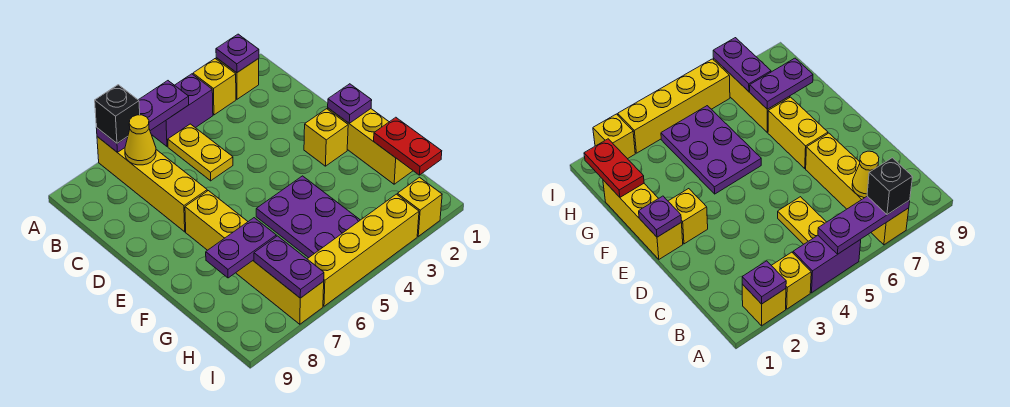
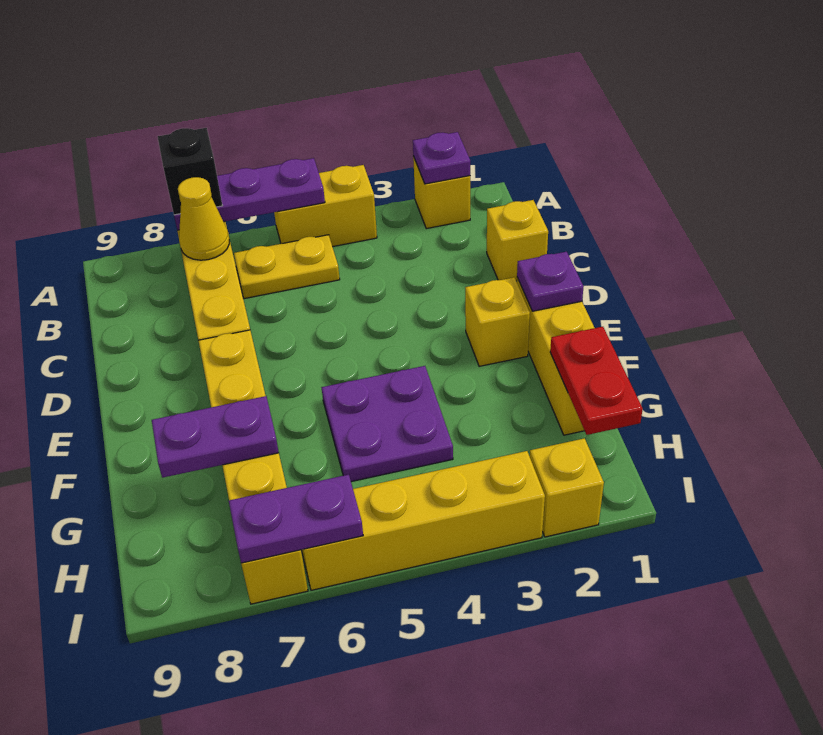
yellow 1x1 brick [193,59,236,115] -> yellow 1x1 brick moved to [487,200,548,281]
purple 1x2 brick [150,74,213,147] -> yellow 1x2 brick [274,165,377,247]
yellow 1x2 plate [168,124,233,181] -> yellow 1x2 plate turned to [234,235,340,299]
purple 2x3 plate [256,176,360,258] -> purple 2x2 plate [321,366,453,482]
purple 1x2 plate [254,236,324,298] -> purple 1x2 plate turned to [229,475,363,563]

